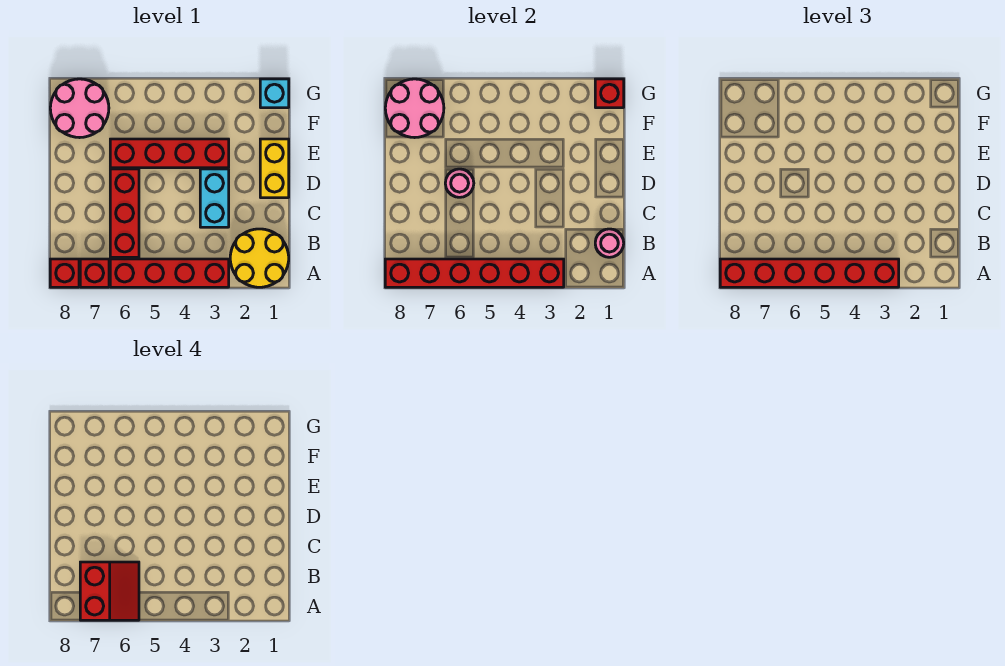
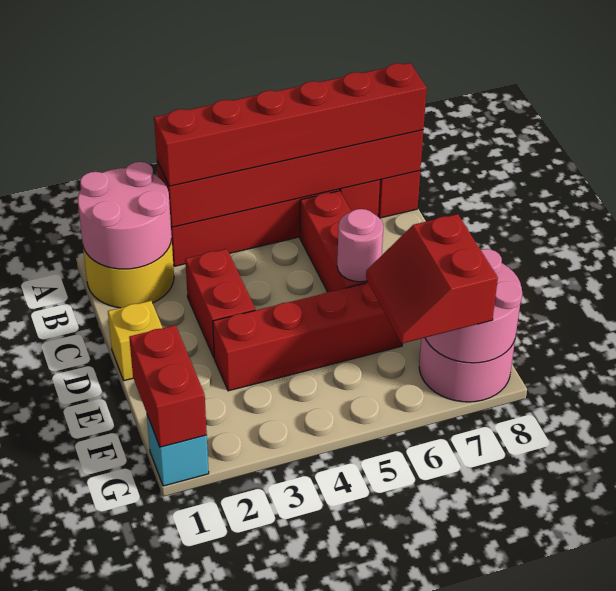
red 2x2 slope [80,562,139,620] -> red 2x2 slope moved to [366,214,498,343]
pink 1x1 round brick [595,229,624,257] -> pink 2x2 round brick [78,162,172,269]
cyan 1x2 brick [200,169,229,227] -> red 1x2 brick [185,249,255,357]
yellow 1x2 brick [260,139,289,198] -> yellow 1x1 brick [108,301,162,381]
red 1x1 brick [595,79,624,108] -> red 1x2 brick [129,325,207,447]

